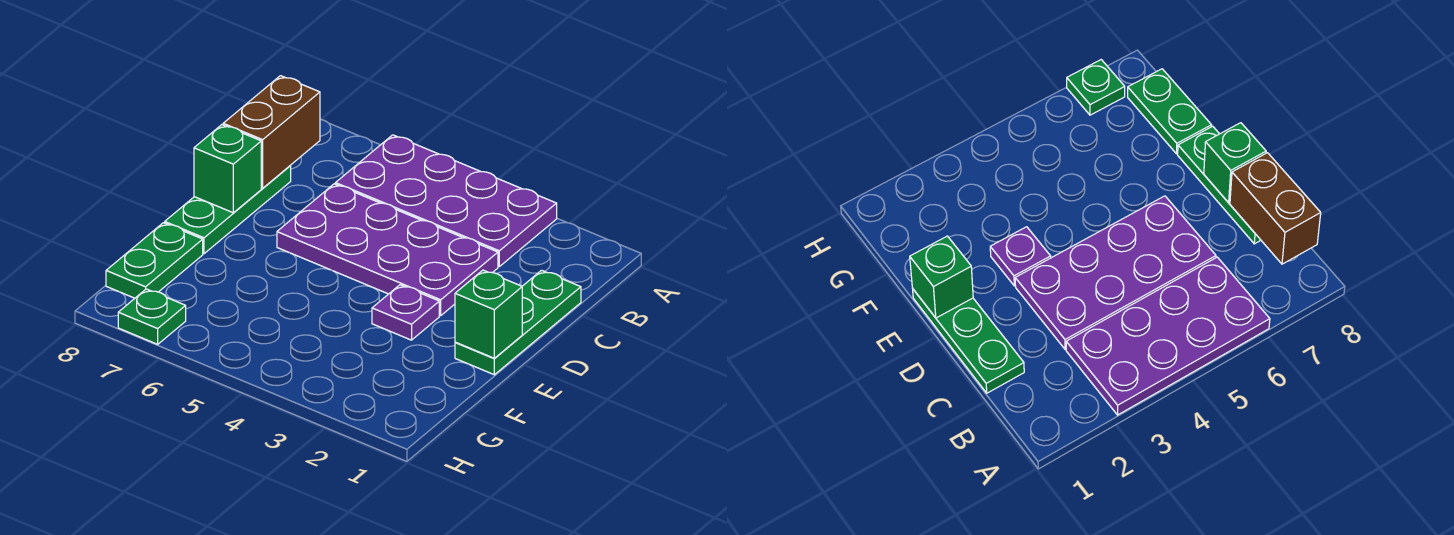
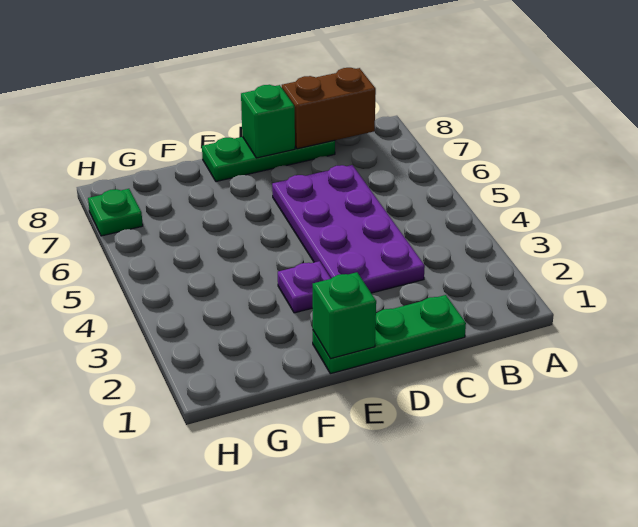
purple 2x4 plate [335,135,557,266] -> none
green 1x2 plate [106,223,203,298] -> none

